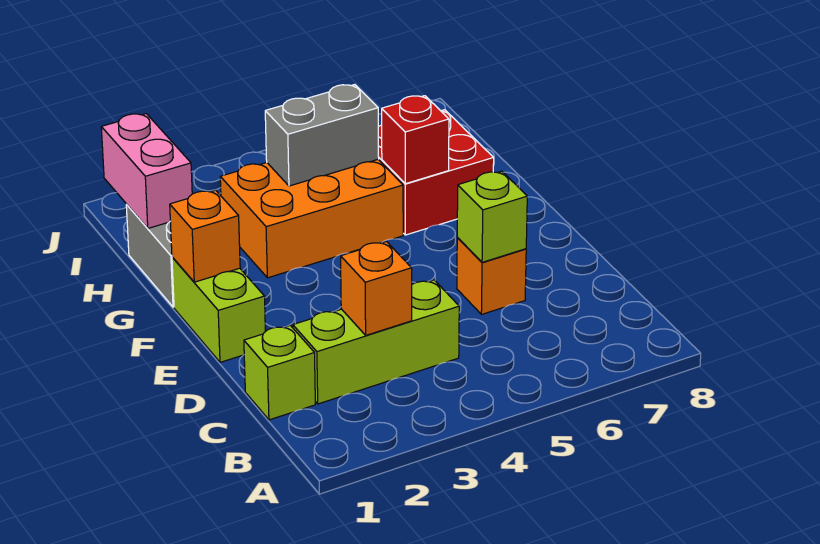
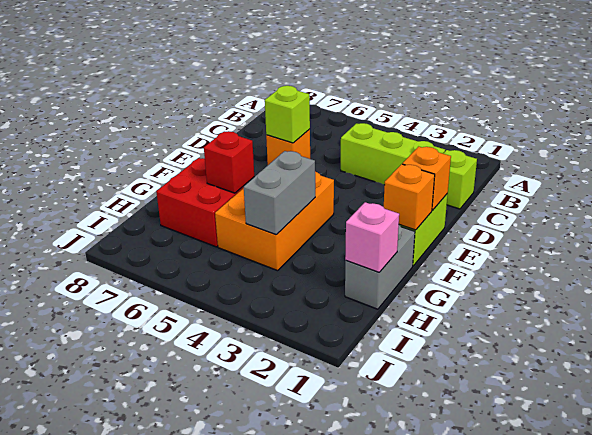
orange 1x1 brick [341,242,412,335] -> orange 1x1 brick moved to [402,147,451,210]
orange 2x3 brick [220,160,403,278] -> orange 2x3 brick turned to [215,172,334,271]
pink 1x2 brick [101,114,192,228] -> pink 1x1 brick [345,202,399,272]
grey 1x2 brick [265,85,379,186] -> grey 1x2 brick turned to [244,151,315,235]

